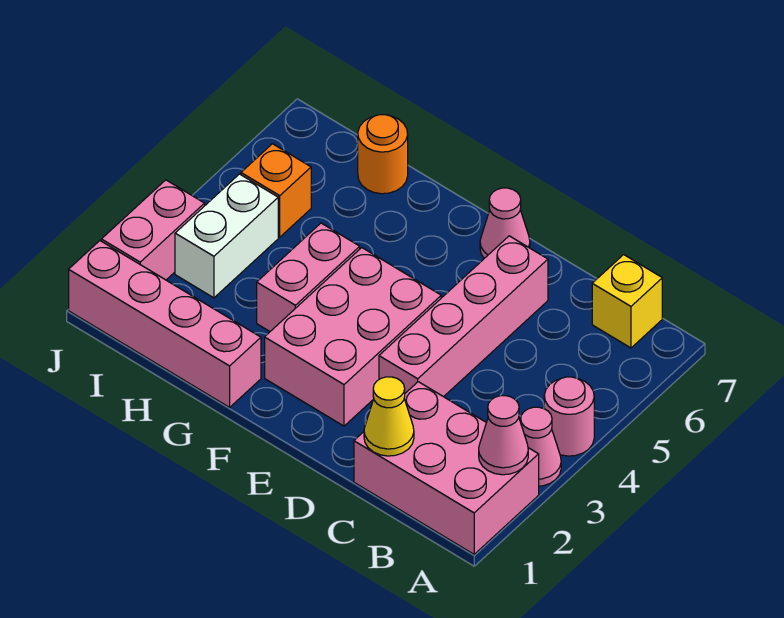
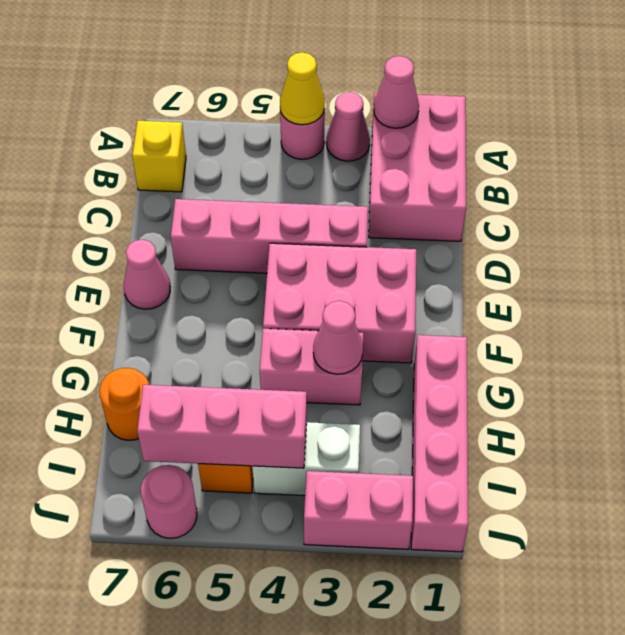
yellow 1x1 cone [364,377,414,456] -> yellow 1x1 cone moved to [280,52,325,125]
none -> pink 1x1 cone [313,301,363,374]
none -> pink 1x3 brick [137,385,307,468]
none -> pink 1x1 round brick [141,465,197,538]

